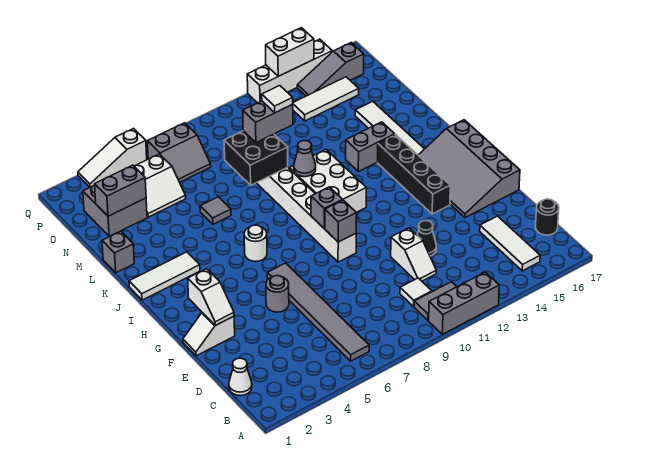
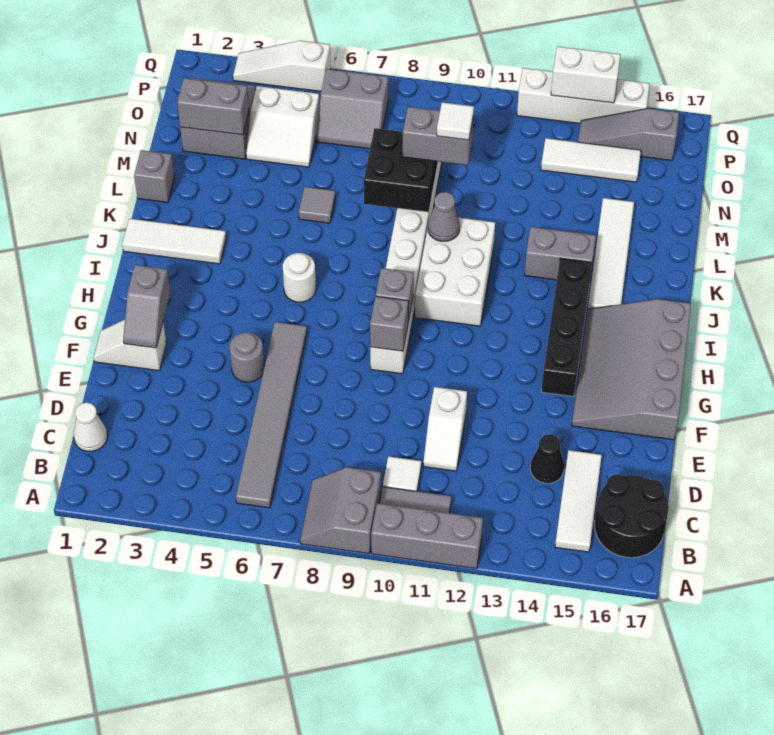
none -> grey 2x2 slope [300,467,381,554]
black 1x1 round brick [536,199,559,235] -> black 2x2 round brick [595,475,669,558]
black 1x1 cone [417,221,436,256] -> black 1x1 cone moved to [530,434,564,483]
white 1x2 slope [188,269,234,326] -> grey 1x2 slope [123,265,170,348]

